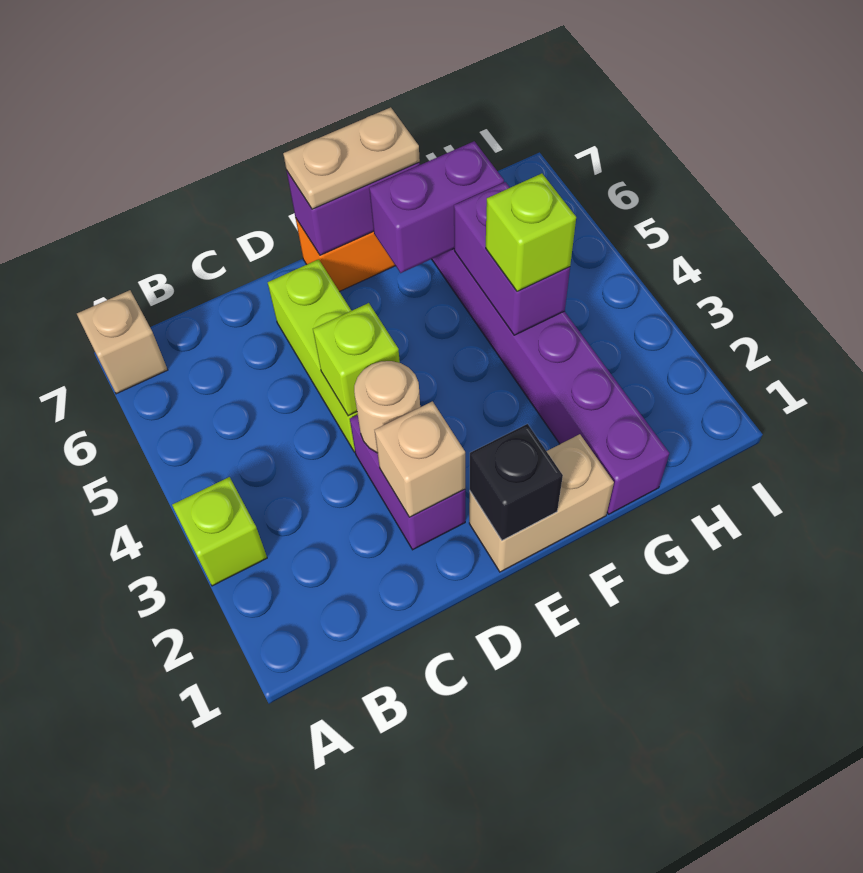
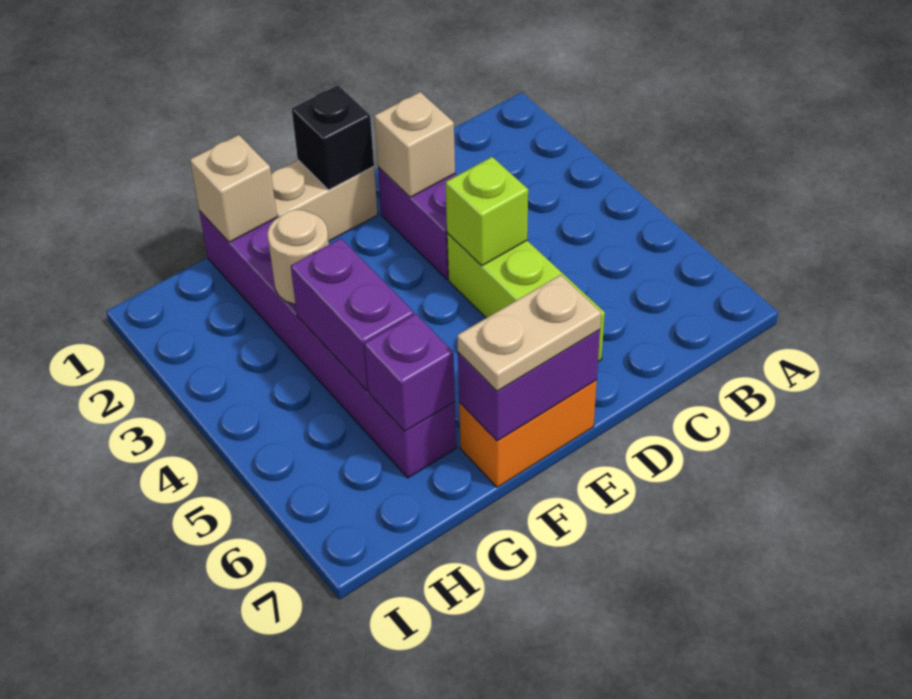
lime 1x1 brick [172,477,267,586] -> none
tan 1x1 brick [77,290,168,394] -> tan 1x1 brick moved to [190,135,277,242]
tan 1x1 round brick [354,361,420,453] -> tan 1x1 round brick moved to [267,210,329,304]
purple 1x2 brick [369,141,504,273] -> purple 1x1 brick [364,314,455,431]
lime 1x1 brick [486,173,576,291] -> none

